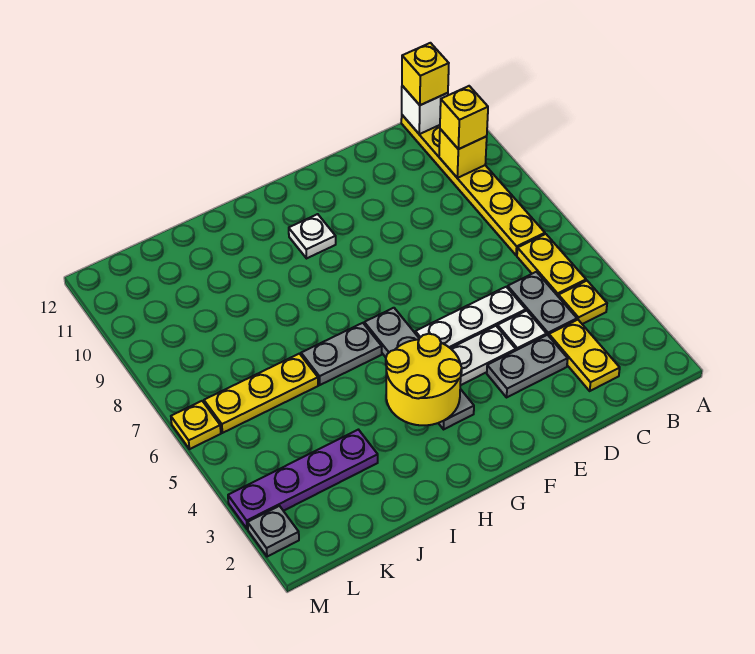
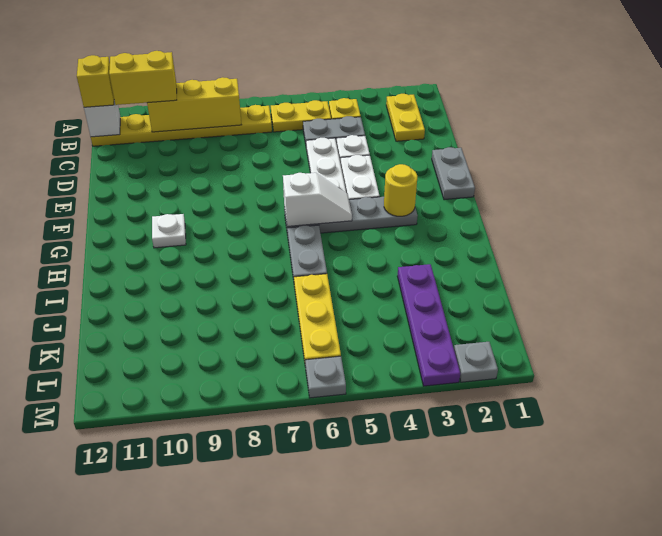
yellow 1x1 brick [439,129,487,178] -> yellow 1x3 brick [147,77,241,132]
yellow 1x1 brick [440,86,488,149] -> yellow 1x2 brick [109,51,177,105]
yellow 1x2 plate [549,320,620,391] -> yellow 1x2 plate turned to [386,94,425,141]
grey 1x2 plate [487,335,568,397] -> grey 1x2 plate moved to [432,147,475,200]
yellow 2x2 round brick [386,334,462,425] -> yellow 1x1 round brick [384,164,417,216]
none -> white 1x2 slope [283,173,352,227]
yellow 1x1 plate [171,401,221,449] -> grey 1x1 plate [305,356,346,398]

